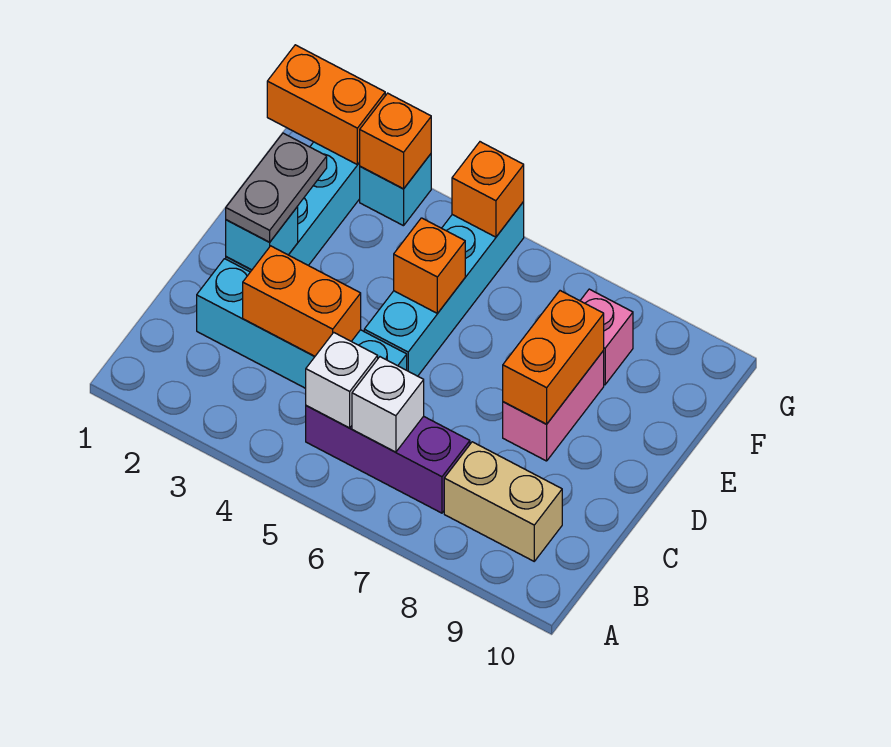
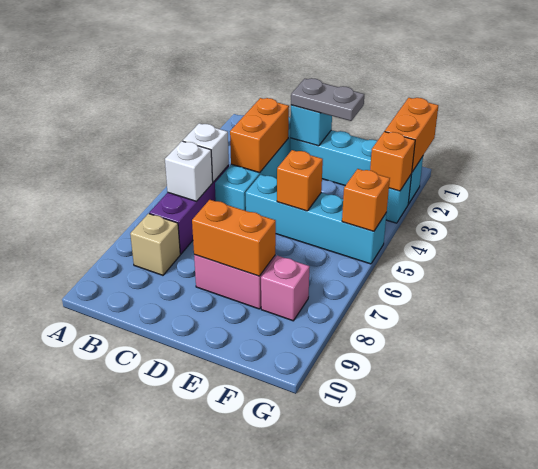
tan 1x2 brick [444,442,562,561] -> tan 1x1 brick [130,214,180,275]

